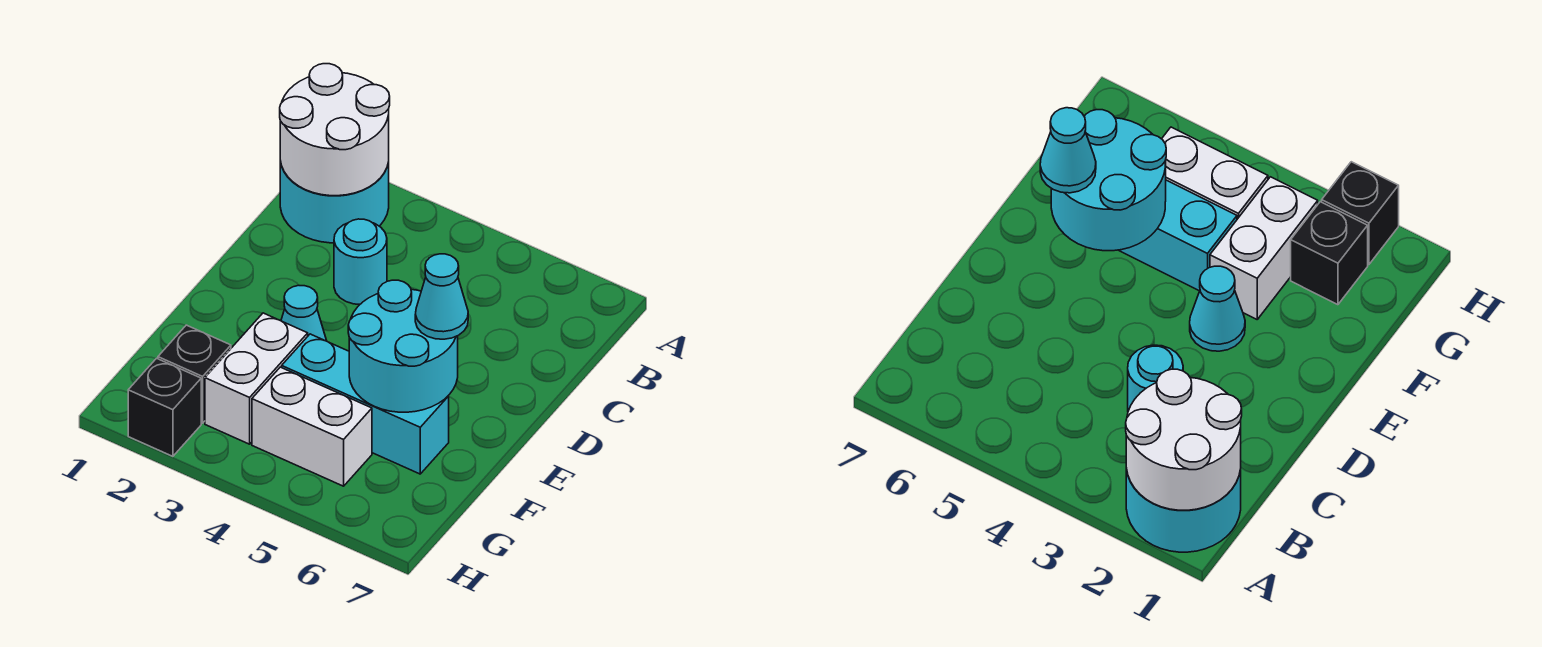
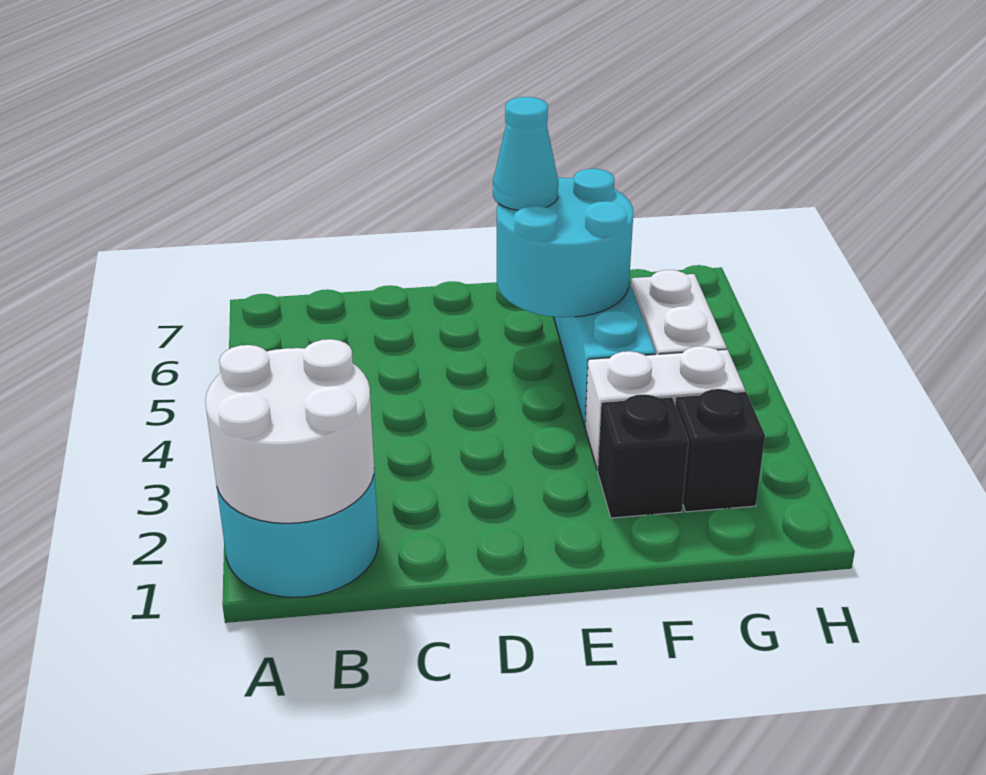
cyan 1x1 round brick [334,219,387,304] -> none
cyan 1x1 cone [281,285,327,341] -> none
black 1x1 brick [128,358,201,456] -> black 1x1 brick moved to [598,394,688,518]

